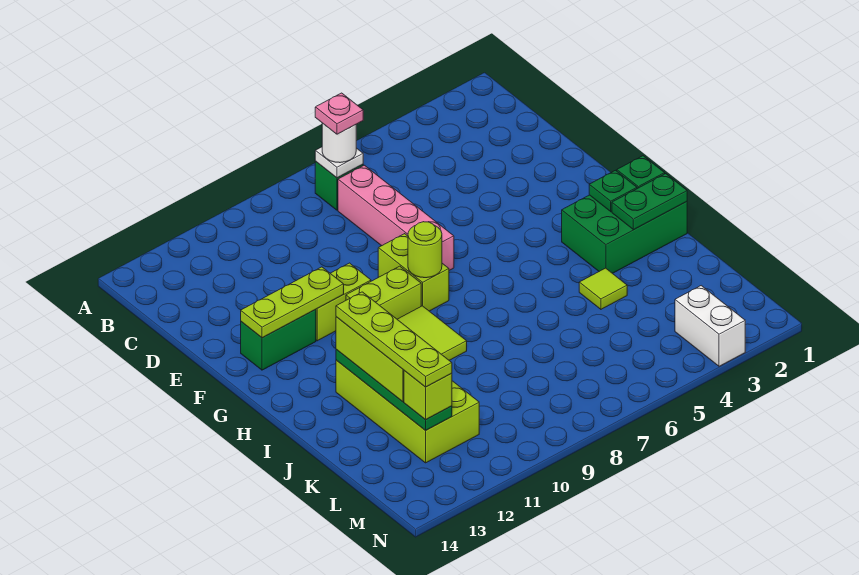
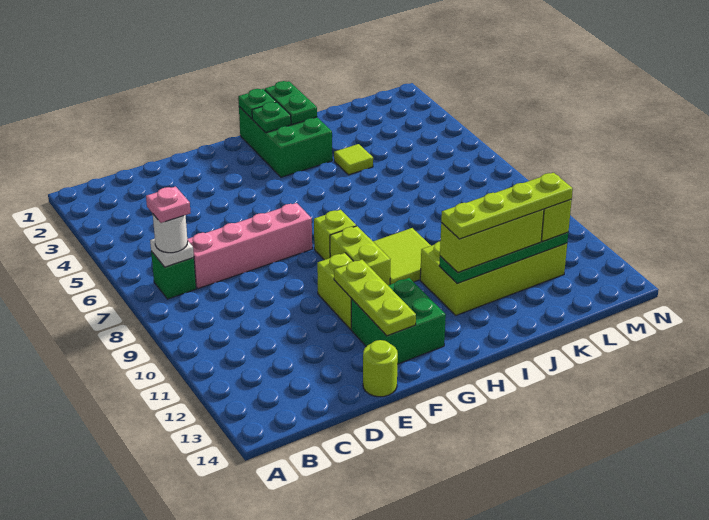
lime 1x2 brick [378,234,449,311] -> lime 1x1 brick [314,210,356,260]
green 1x2 brick [241,309,316,370] -> green 2x2 brick [351,278,446,364]
lime 1x1 round brick [408,222,442,278] -> lime 1x1 round brick moved to [363,340,398,397]
white 1x2 brick [675,286,745,366] -> none

